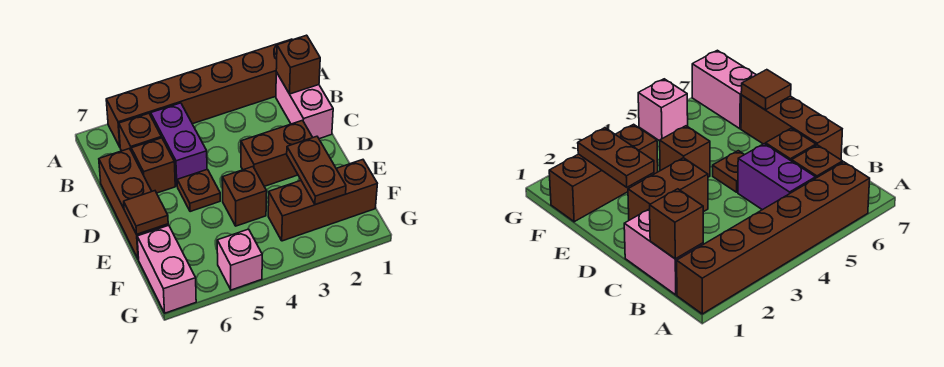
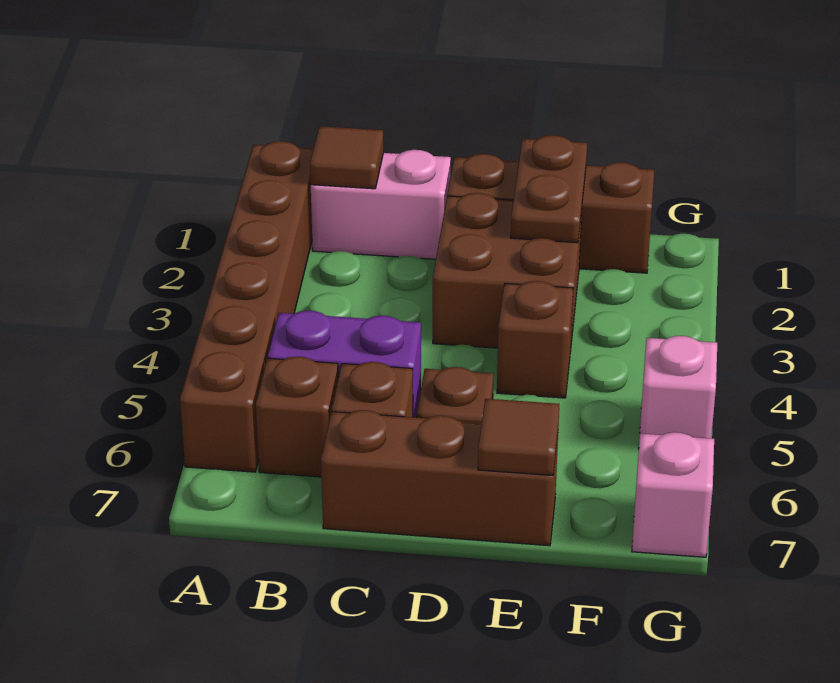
brown 1x1 brick [276,35,320,94] -> brown 1x1 tile [310,126,384,189]
brown 1x2 brick [241,120,313,186] -> brown 2x2 brick [433,193,582,351]
brown 1x2 plate [287,136,346,205] -> brown 1x2 plate turned to [511,135,587,243]
brown 1x3 brick [268,160,377,241] -> brown 1x3 brick turned to [447,154,654,273]
pink 1x2 brick [137,225,196,313] -> pink 1x1 brick [632,432,714,557]

